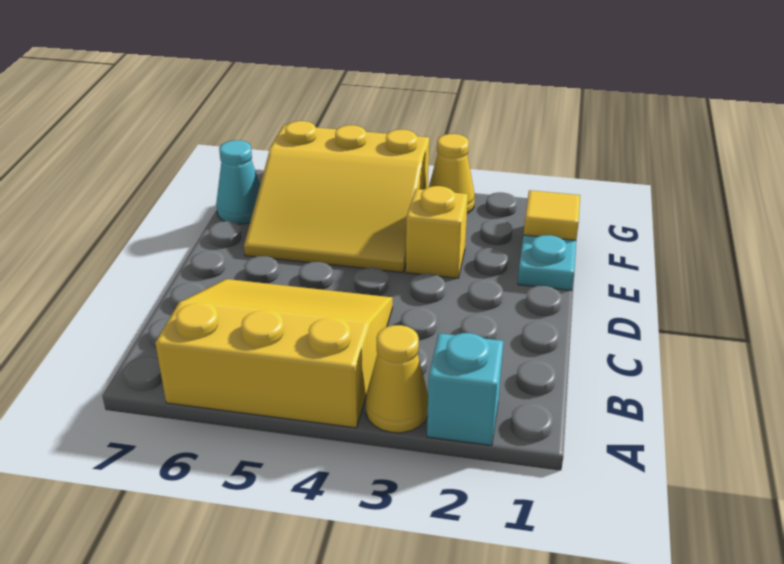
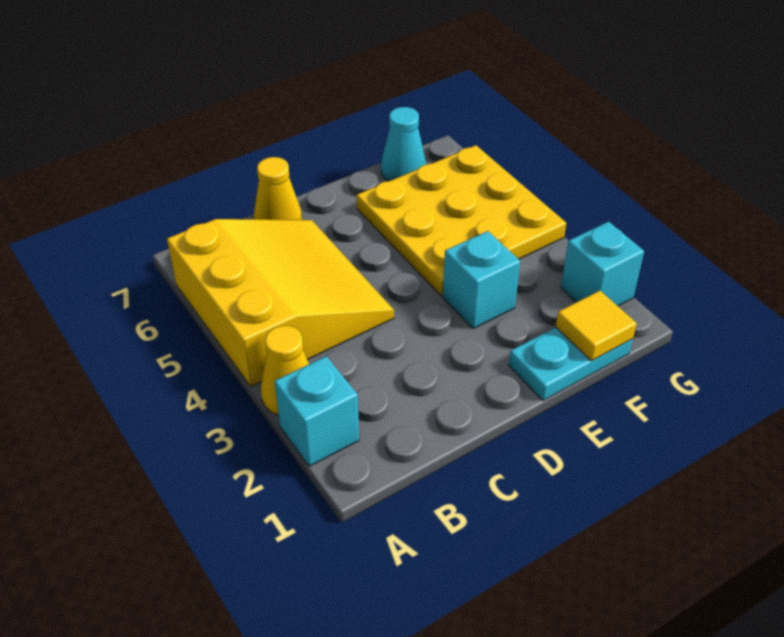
yellow 1x1 brick [406,186,468,278] -> cyan 1x1 brick [443,231,520,329]
yellow 3x3 slope [244,121,429,273] -> yellow 3x3 plate [357,145,566,296]
none -> cyan 1x1 brick [561,222,644,306]
yellow 1x1 cone [429,134,475,214] -> yellow 1x1 cone moved to [254,157,302,220]

